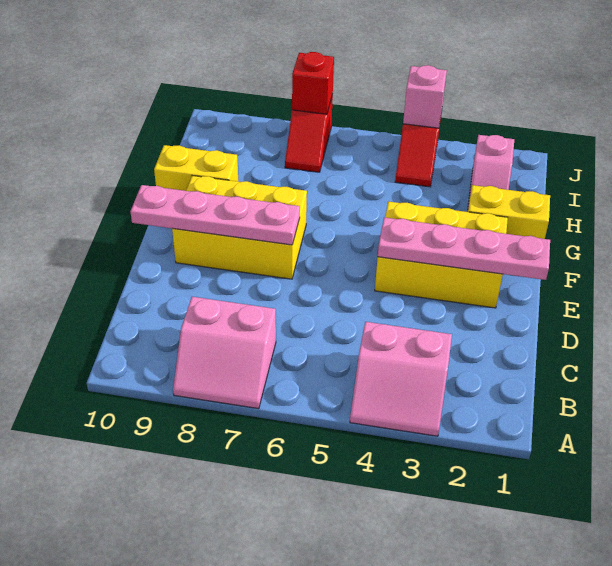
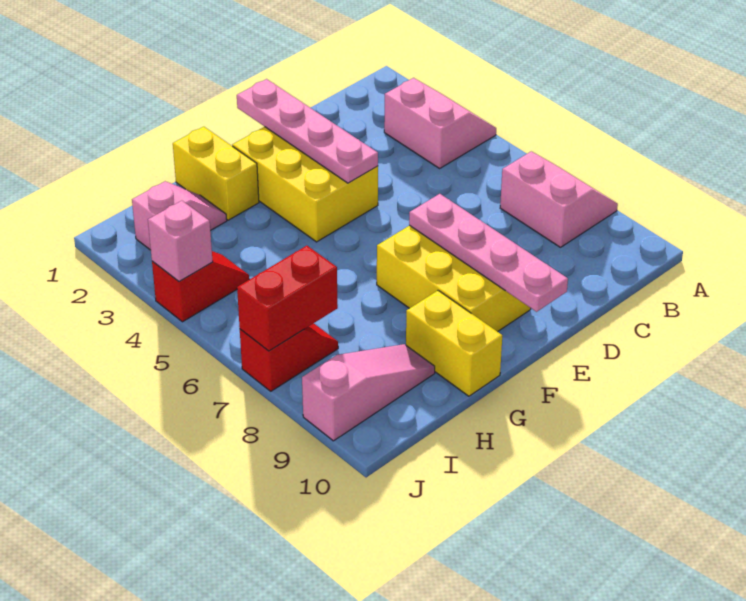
none -> pink 1x3 slope [302,344,435,441]
red 1x1 brick [292,52,334,114] -> red 1x2 brick [237,246,338,351]

